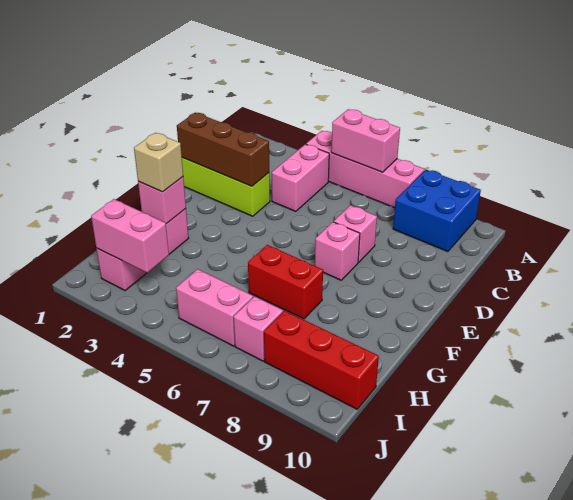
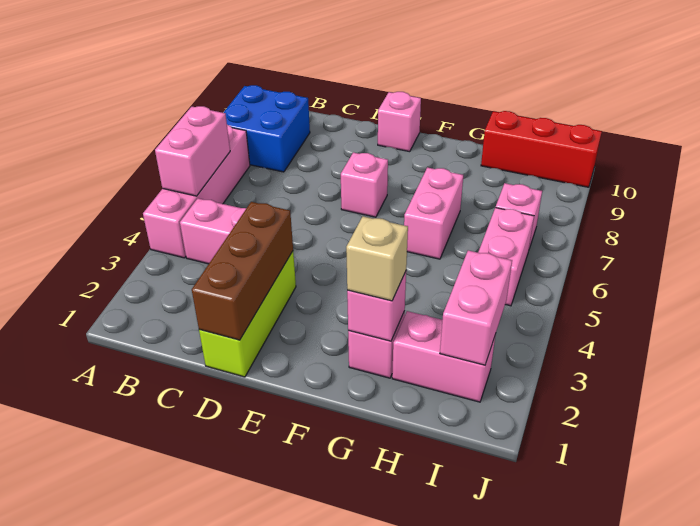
pink 1x1 brick [334,205,377,262] -> pink 1x1 brick moved to [378,92,421,152]
red 1x2 brick [248,245,323,319] -> pink 1x2 brick [404,167,463,259]
red 1x3 brick [264,311,379,409] -> red 1x3 brick turned to [481,111,602,187]

